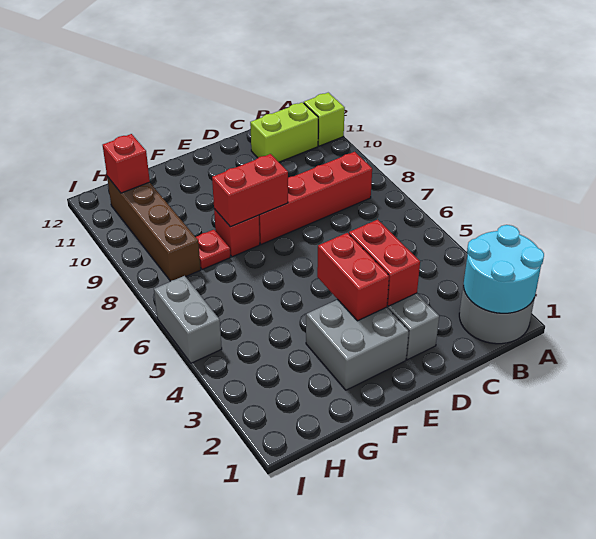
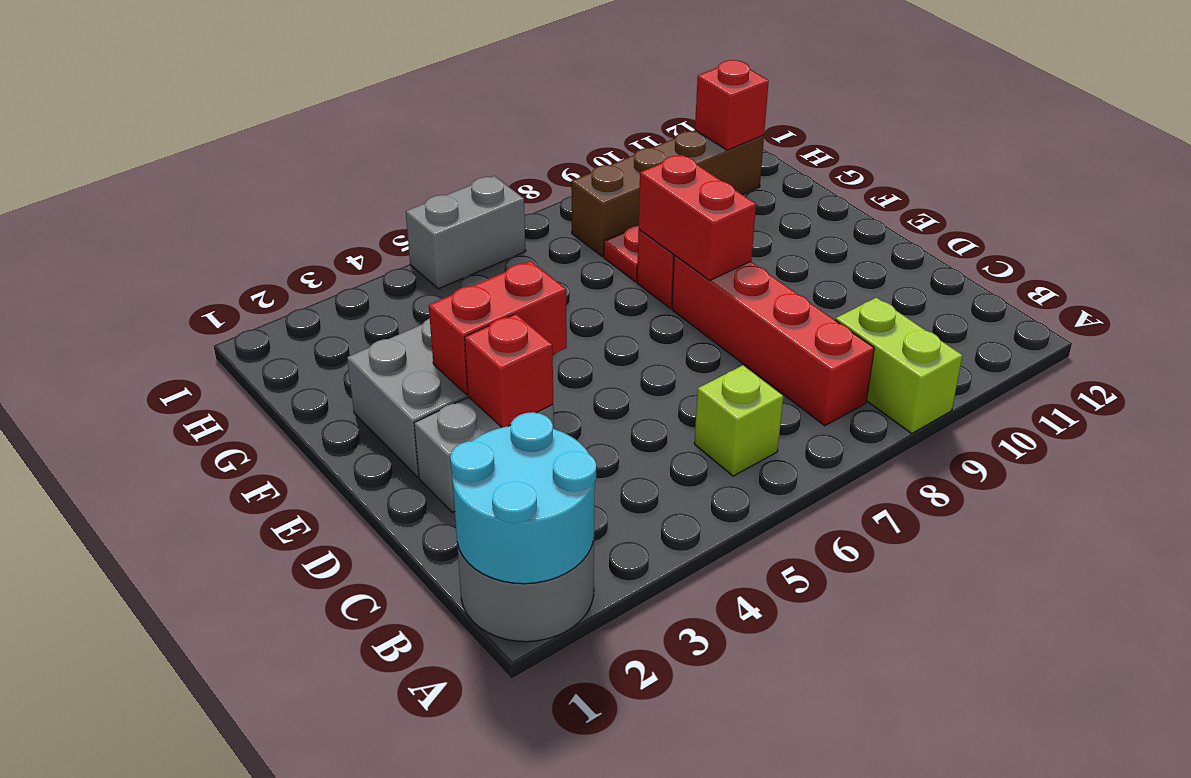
lime 1x1 brick [304,93,345,146] -> lime 1x1 brick moved to [694,365,783,476]
lime 1x2 brick [250,102,318,162] -> lime 1x2 brick moved to [836,297,963,433]
red 1x2 brick [349,220,420,306] -> red 1x1 brick [465,314,553,427]

